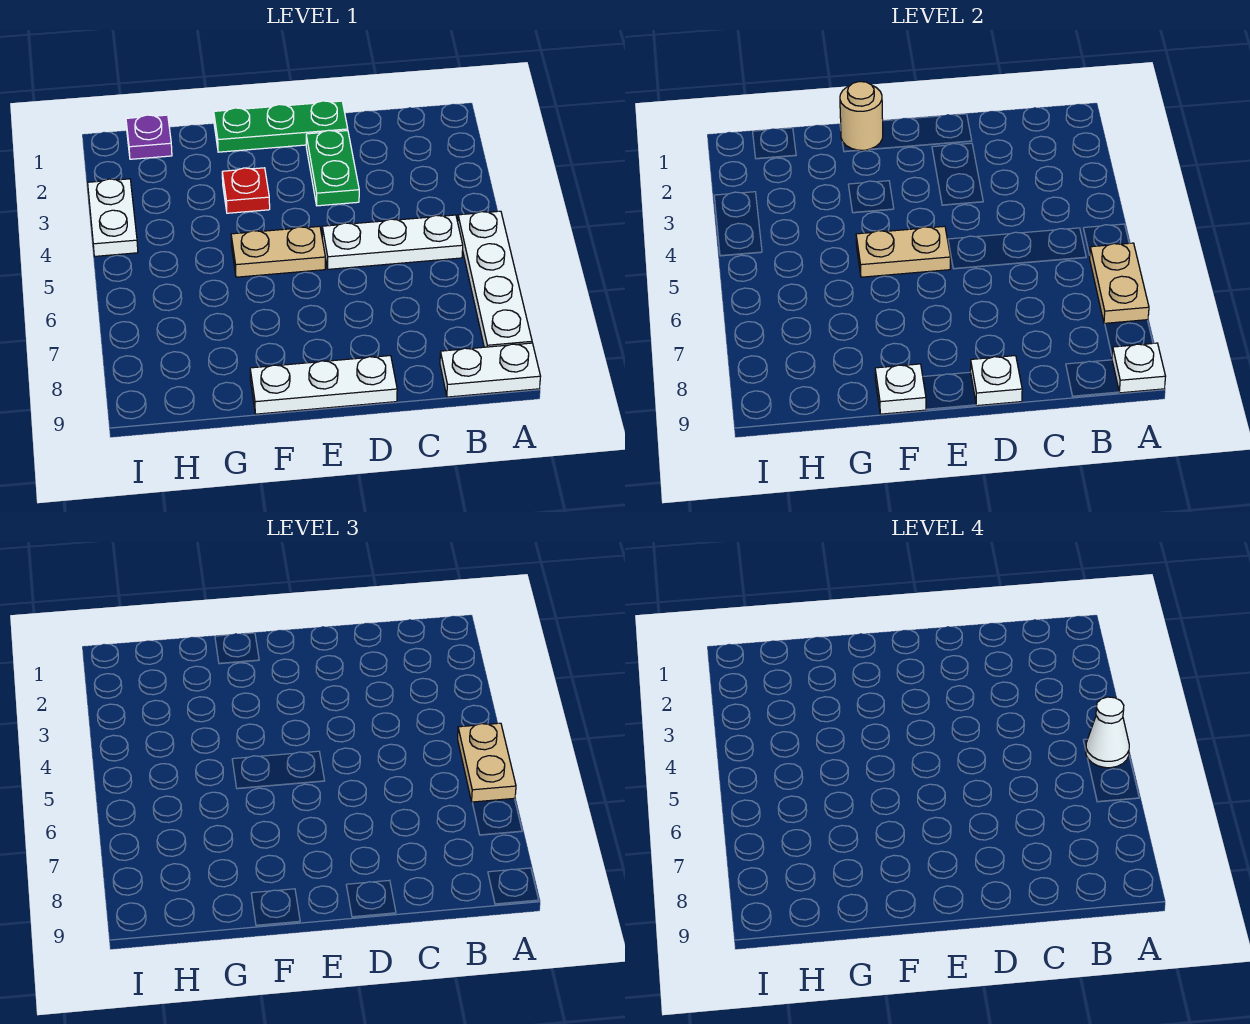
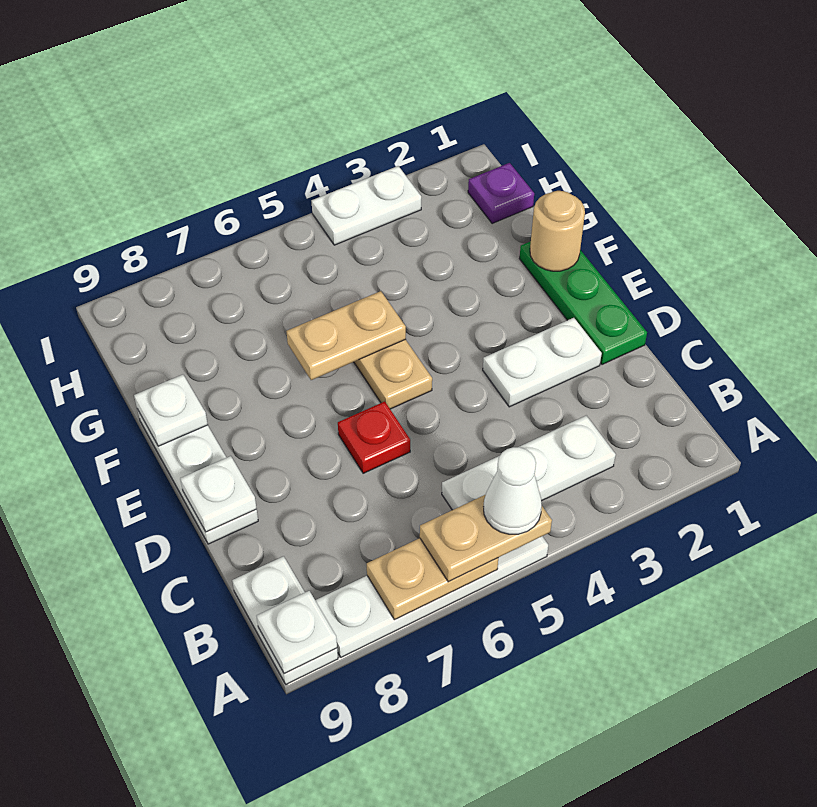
white 1x3 plate [322,215,463,269] -> white 1x3 plate turned to [442,416,616,510]
green 1x2 plate [306,130,359,206] -> white 1x2 plate [483,318,602,407]
tan 1x2 plate [856,226,950,277] -> tan 1x2 plate turned to [286,291,406,380]
red 1x1 plate [222,168,270,213] -> red 1x1 plate moved to [338,401,410,473]

